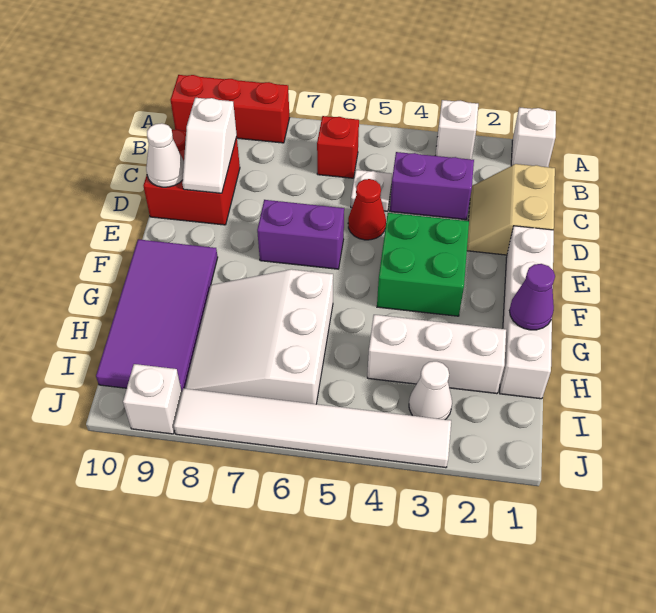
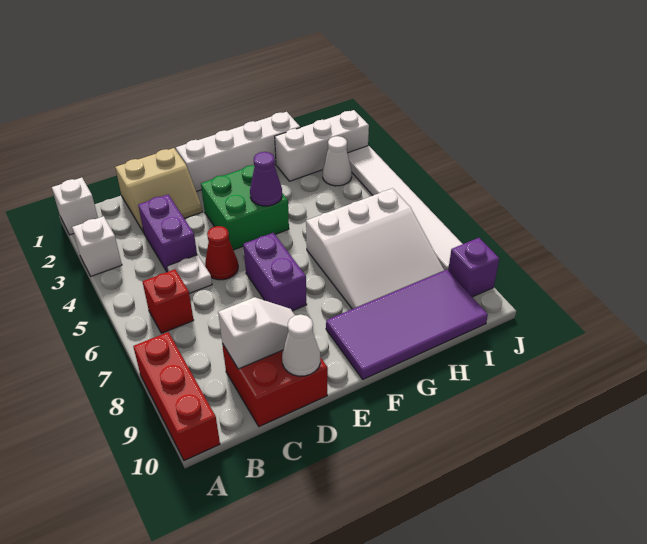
purple 1x1 cone [509,264,555,330] -> purple 1x1 cone moved to [250,152,282,206]
white 1x3 brick [367,315,506,394] -> white 1x3 brick turned to [275,110,369,181]
white 1x1 brick [123,364,182,434] -> purple 1x1 brick [448,238,499,297]

